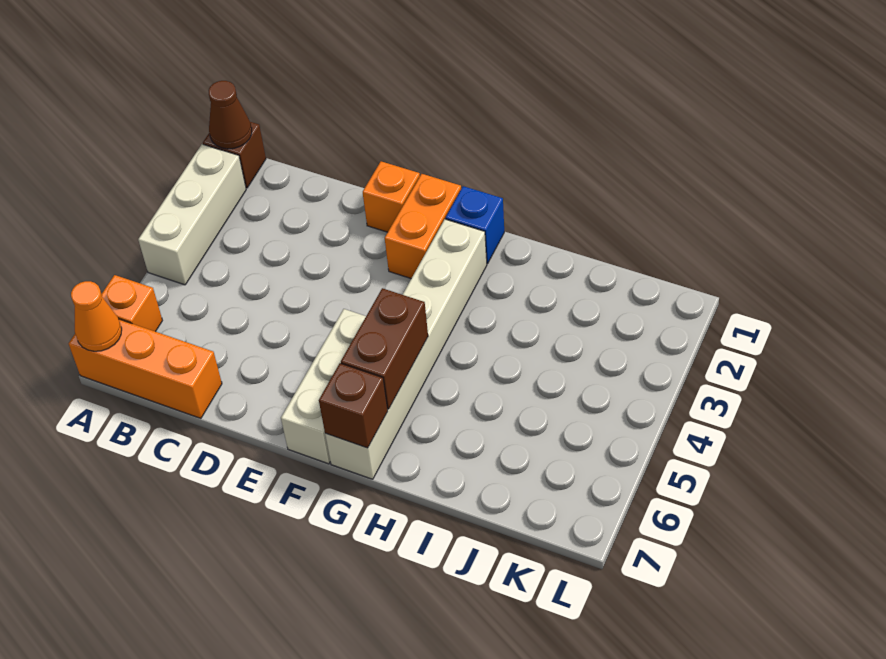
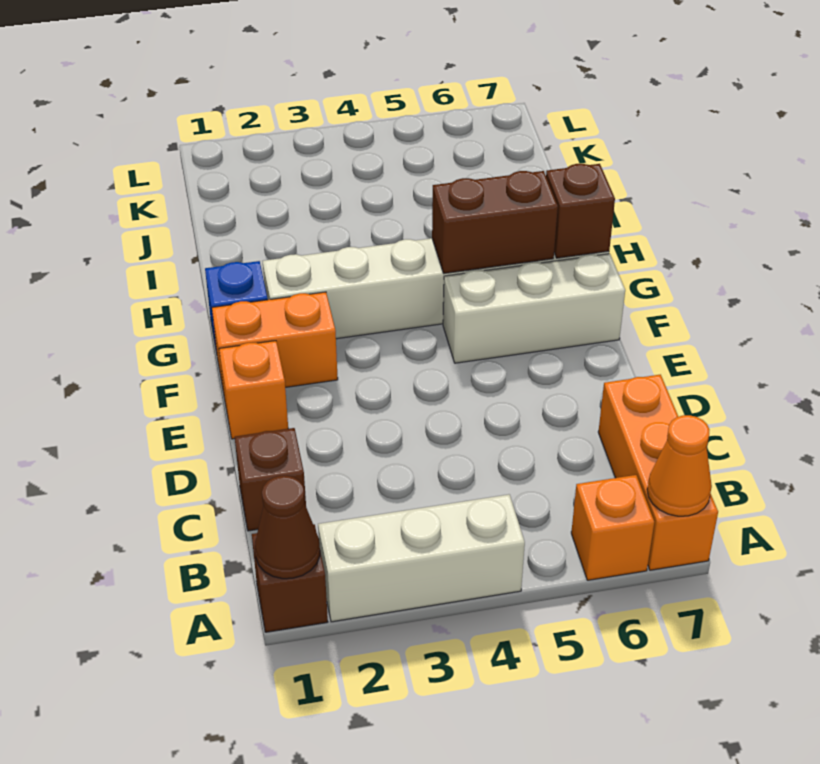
none -> brown 1x1 brick [235,428,306,531]

